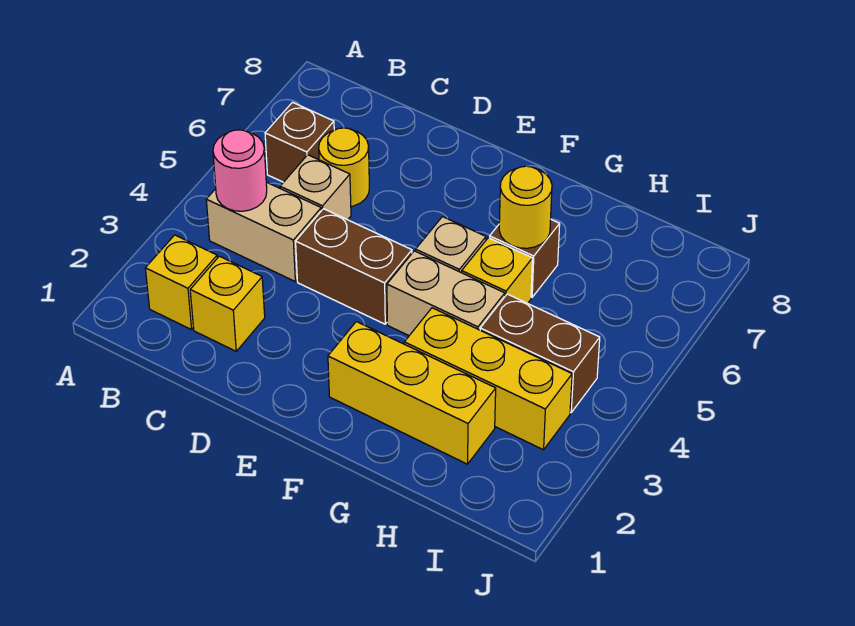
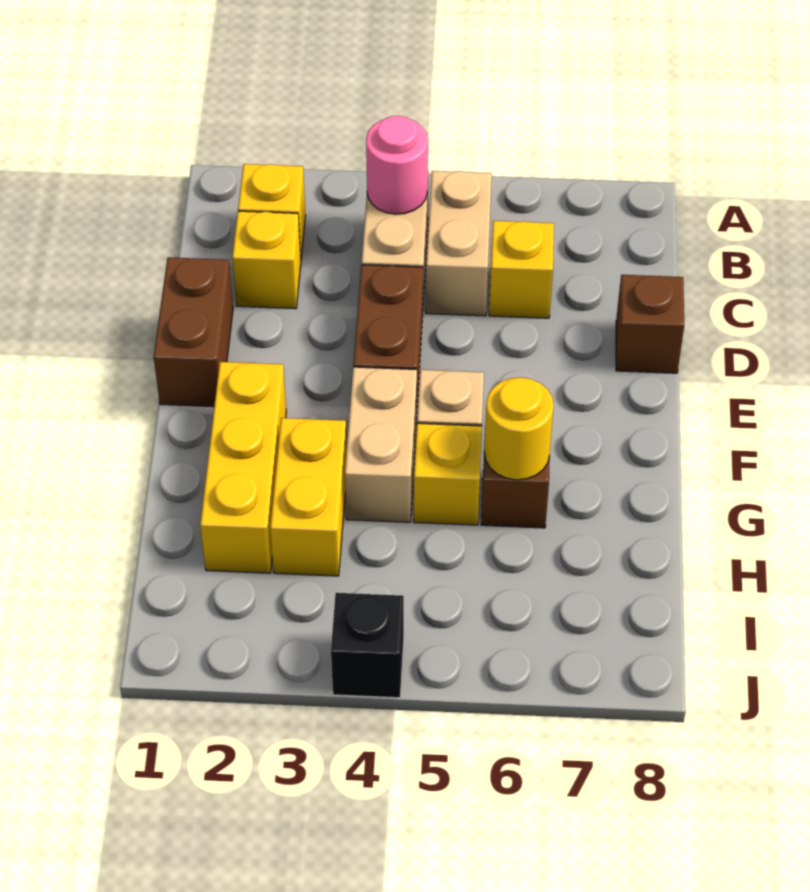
brown 1x1 brick [265,102,334,182] -> brown 1x1 brick moved to [616,275,684,373]
tan 1x1 brick [280,155,351,220] -> tan 1x2 brick [426,171,492,316]
yellow 1x1 round brick [319,128,369,206] -> yellow 1x1 brick [489,221,554,318]
yellow 1x3 brick [404,308,572,450] -> yellow 1x2 brick [270,418,347,576]
brown 1x2 brick [480,294,600,413] -> brown 1x2 brick moved to [154,257,233,407]
none -> black 1x1 brick [331,593,404,698]

